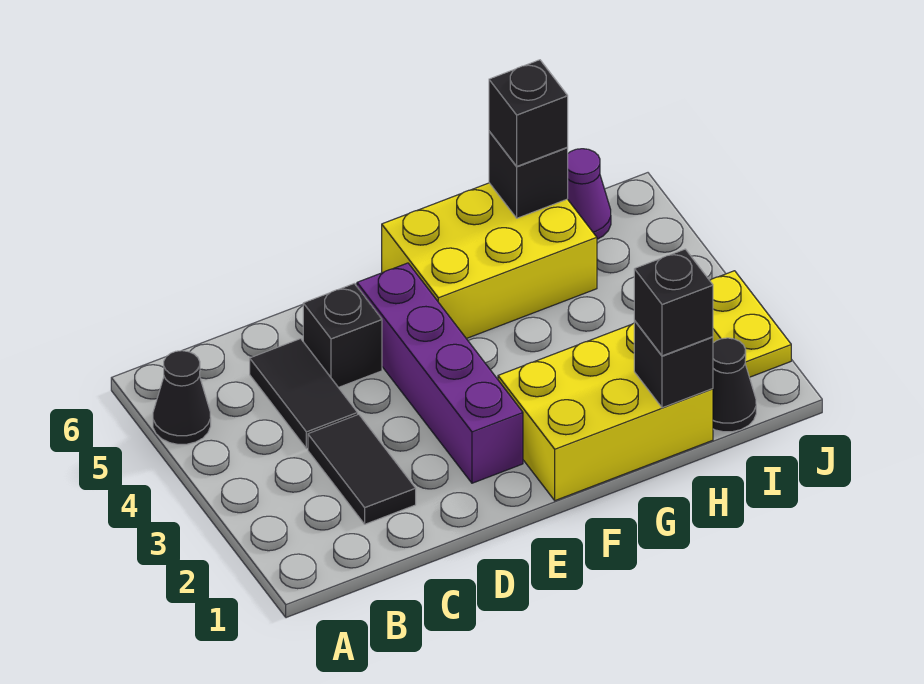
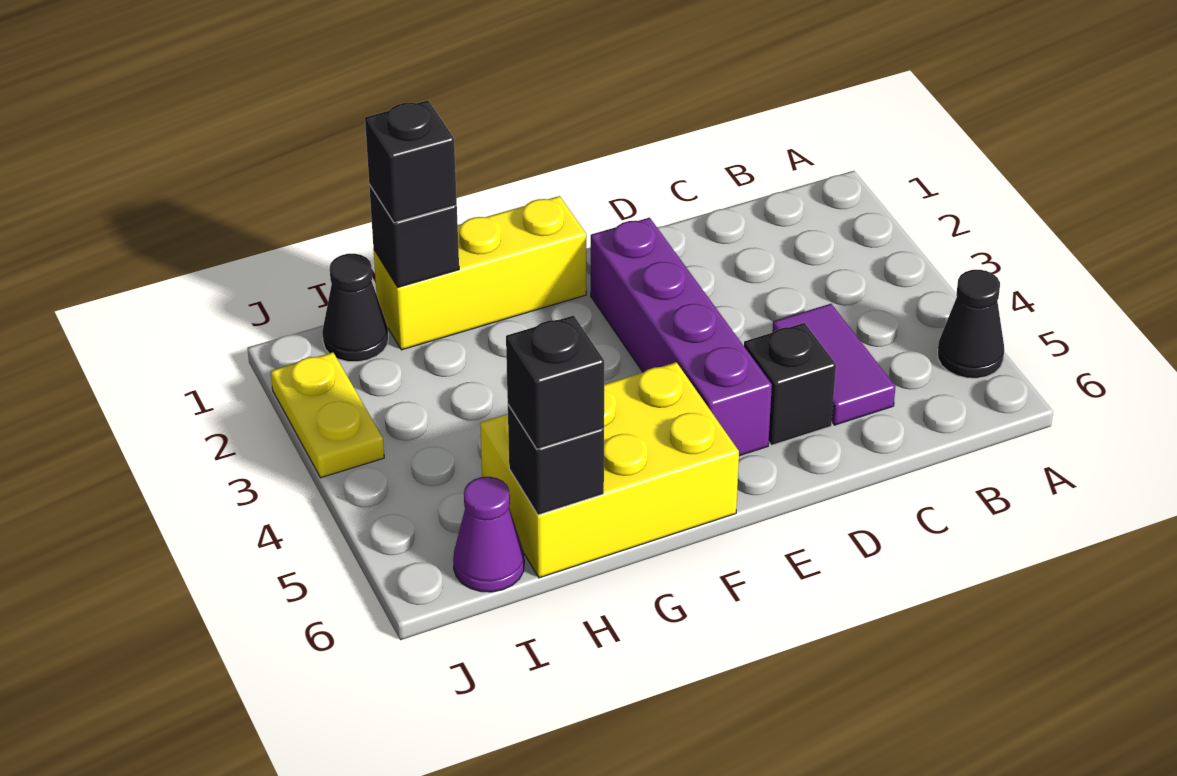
black 1x2 tile [308,414,416,524] -> none
black 1x2 tile [250,339,358,449] -> purple 1x2 tile [772,304,896,425]
yellow 2x3 brick [498,323,713,501] -> yellow 1x3 brick [374,196,586,350]

